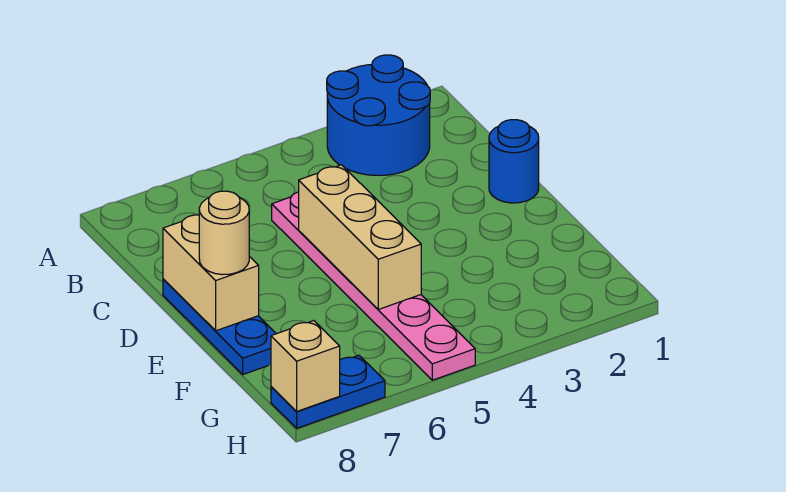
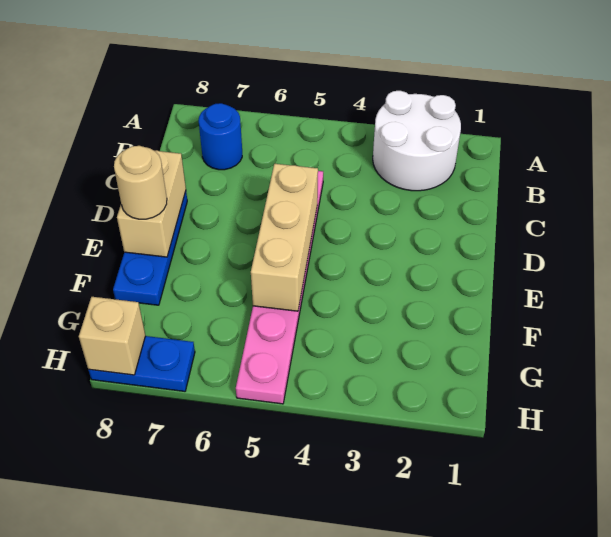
blue 2x2 round brick [327,55,430,175] -> white 2x2 round brick [373,91,461,191]
blue 1x1 round brick [489,120,539,203] -> blue 1x1 round brick moved to [199,103,242,170]

